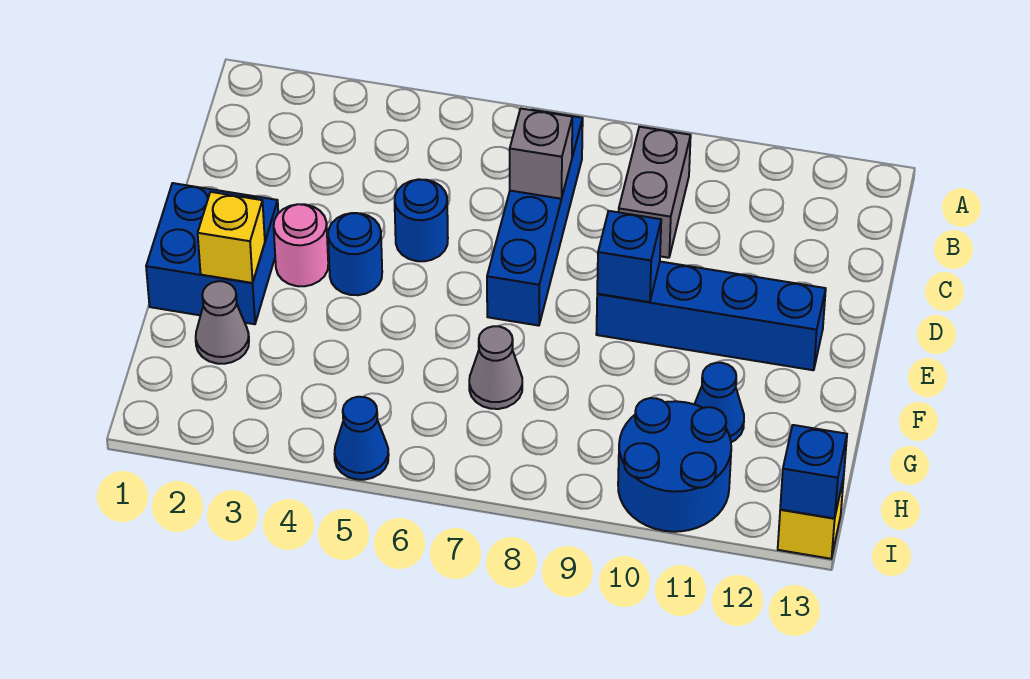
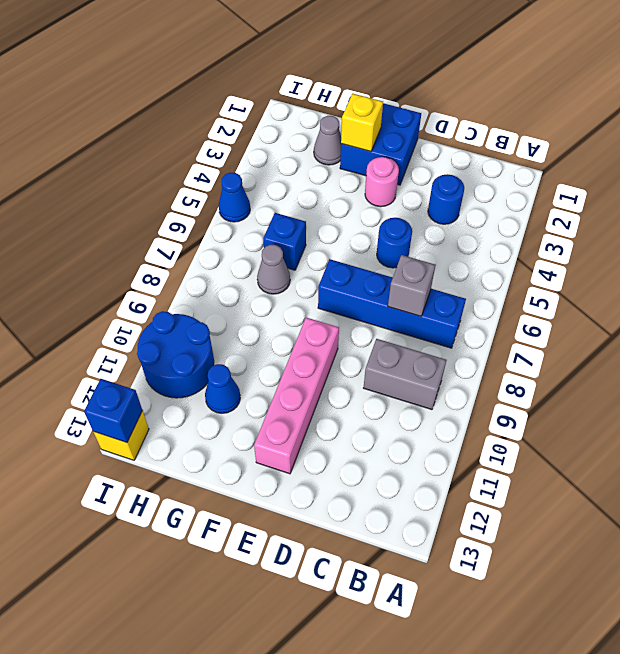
blue 1x1 round brick [328,213,382,295] -> blue 1x1 round brick moved to [428,174,464,224]
blue 1x4 brick [596,262,826,370] -> pink 1x4 brick [254,318,339,474]
blue 1x1 brick [597,211,661,302] -> blue 1x1 brick moved to [263,213,306,270]

